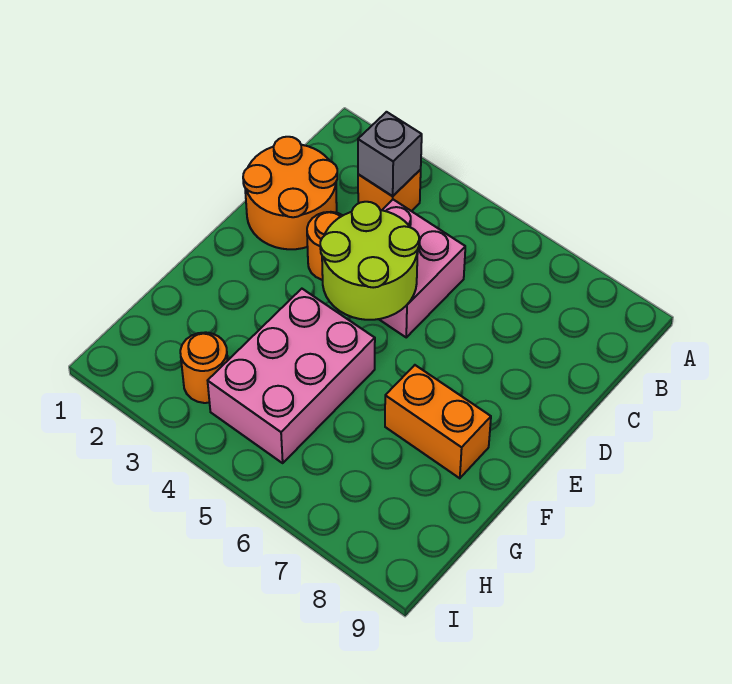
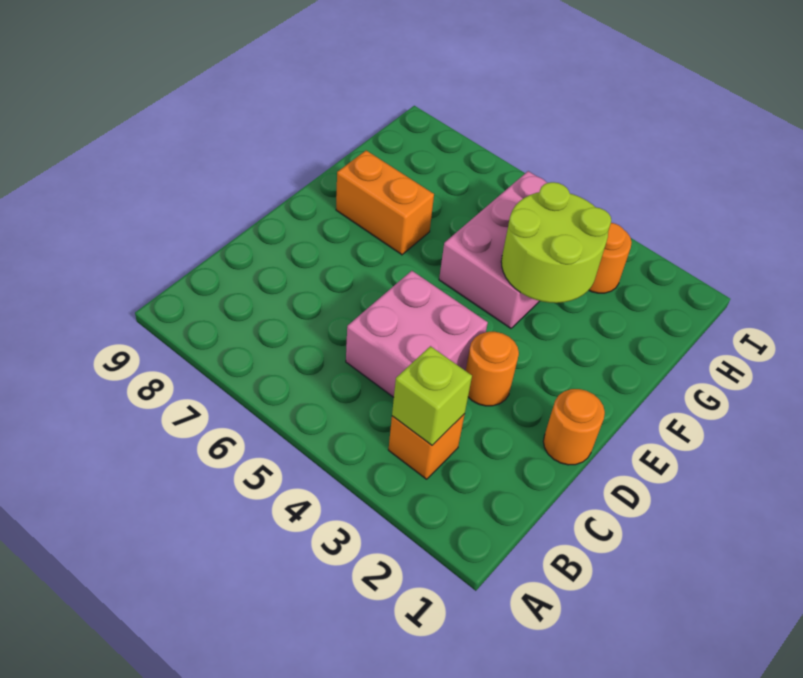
grey 1x1 brick [358,112,422,196] -> lime 1x1 brick [392,346,472,445]
orange 2x2 round brick [243,137,337,249] -> orange 1x1 round brick [543,389,605,465]
lime 2x2 round brick [320,202,419,320] -> lime 2x2 round brick moved to [501,182,611,303]

